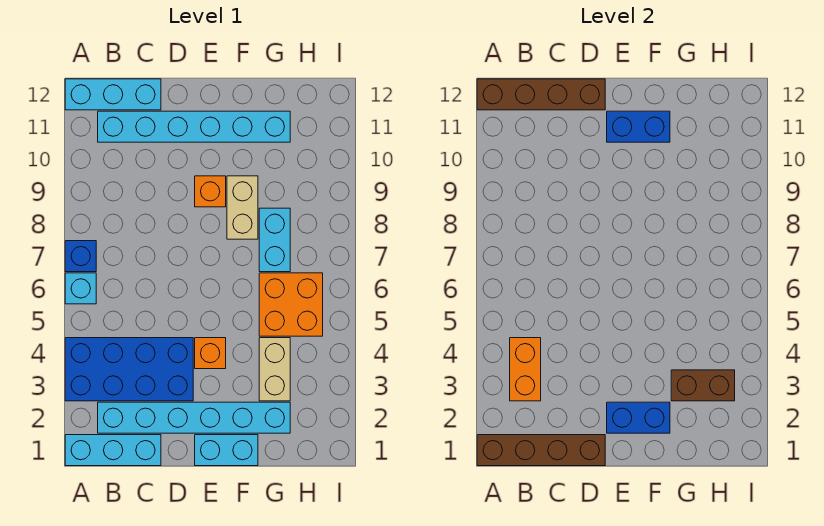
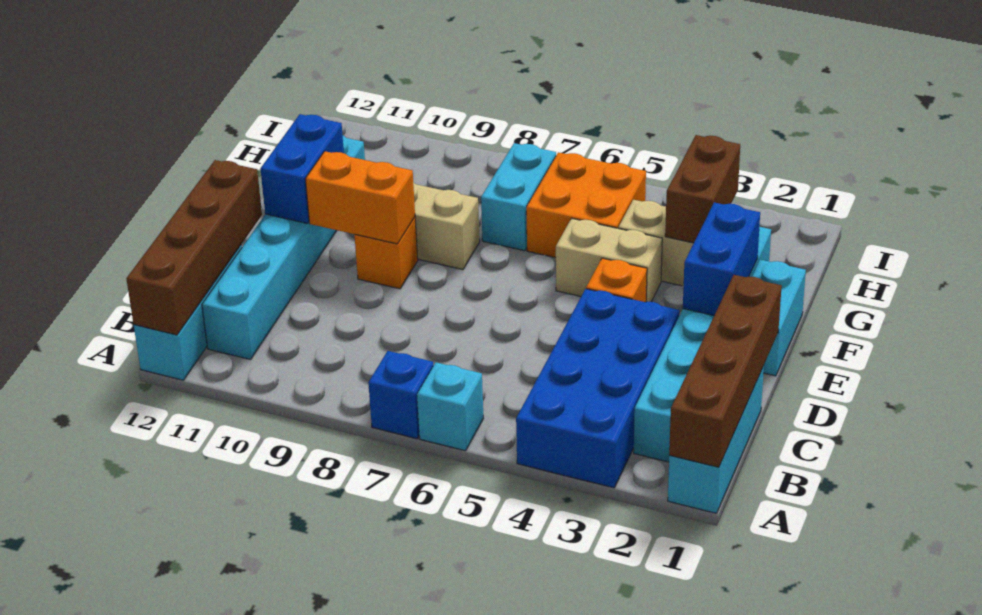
orange 1x2 brick [510,338,541,401] -> orange 1x2 brick moved to [305,151,415,244]
none -> tan 1x2 brick [556,218,662,302]
cyan 1x2 brick [259,208,290,272] -> cyan 1x2 brick turned to [481,143,556,251]

